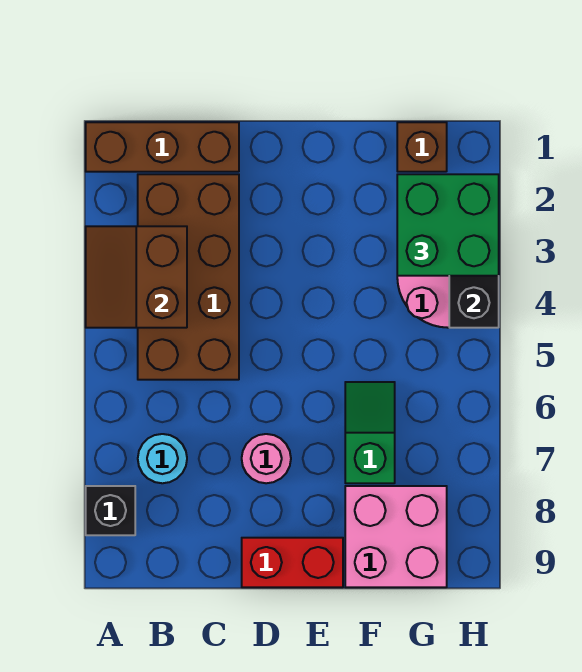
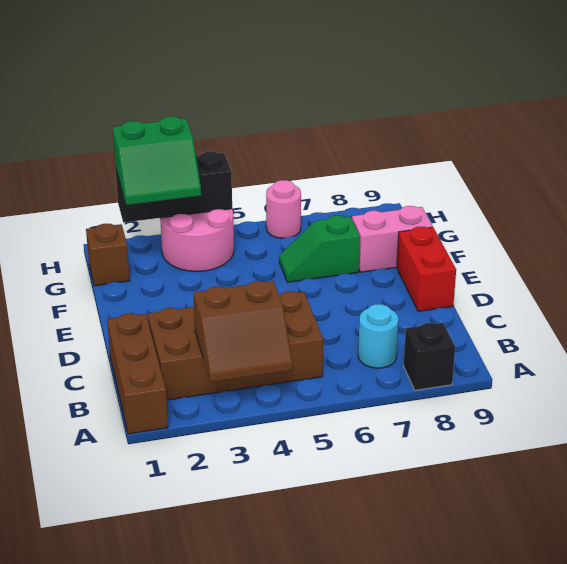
pink 1x1 round brick [242,434,291,483] -> pink 1x1 round brick moved to [266,180,301,238]
pink 2x2 brick [345,486,447,587] -> pink 1x2 brick [352,206,433,272]
green 2x2 brick [397,174,499,276] -> green 2x2 slope [113,117,201,205]

